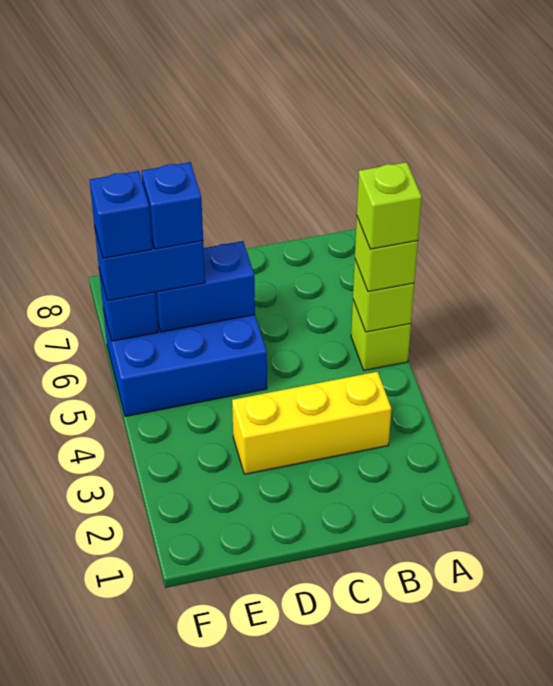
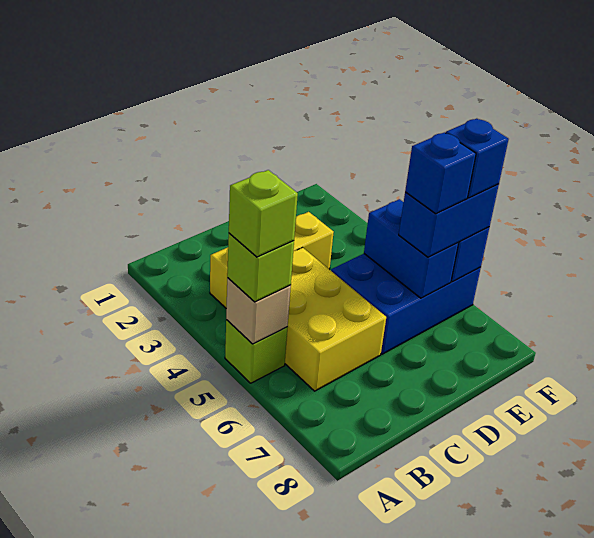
lime 1x1 brick [353,260,414,332] -> tan 1x1 brick [226,278,291,344]
none -> yellow 2x3 brick [285,248,386,391]
blue 1x2 brick [155,241,255,332] -> blue 1x2 brick turned to [364,199,458,298]

